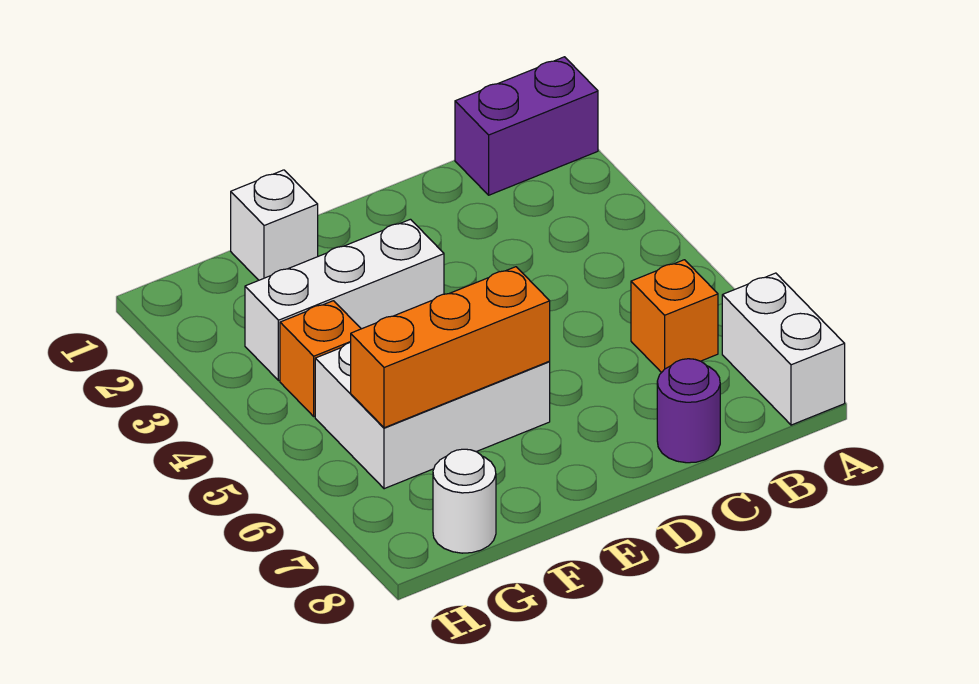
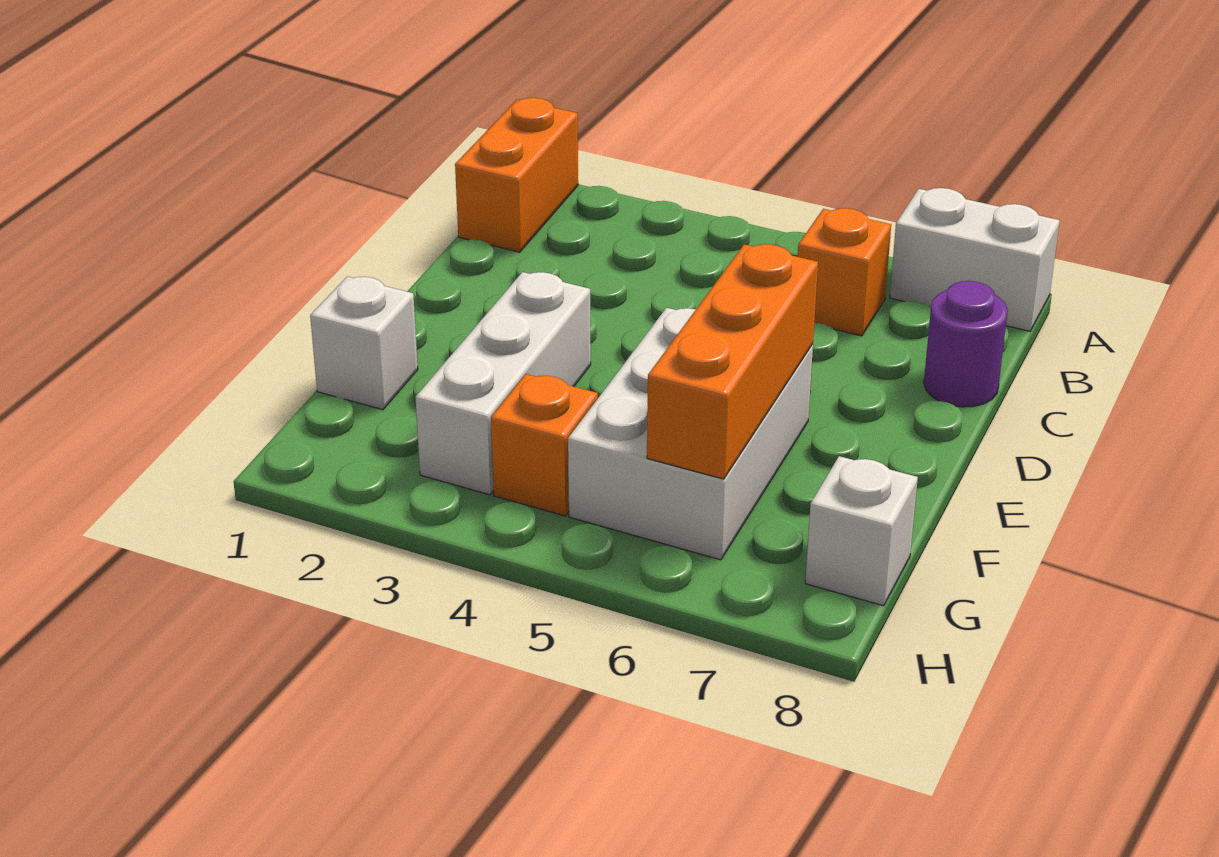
purple 1x2 brick [455,57,598,195] -> orange 1x2 brick [455,98,578,252]
white 1x1 round brick [433,449,496,553] -> white 1x1 brick [805,456,918,606]

